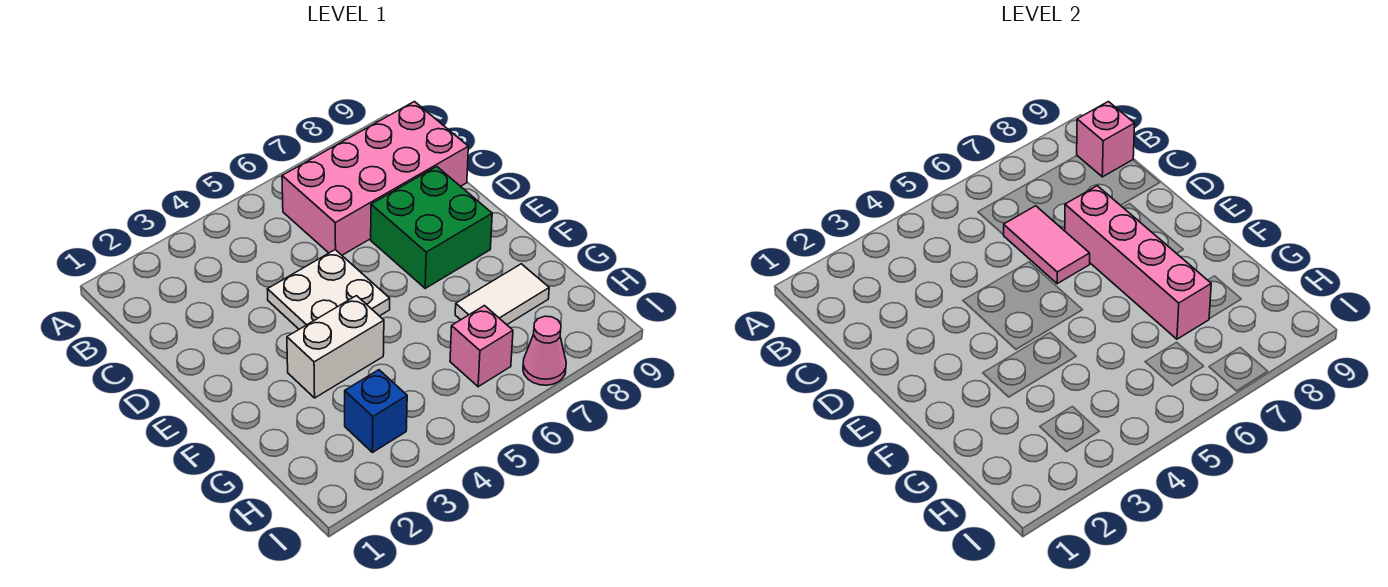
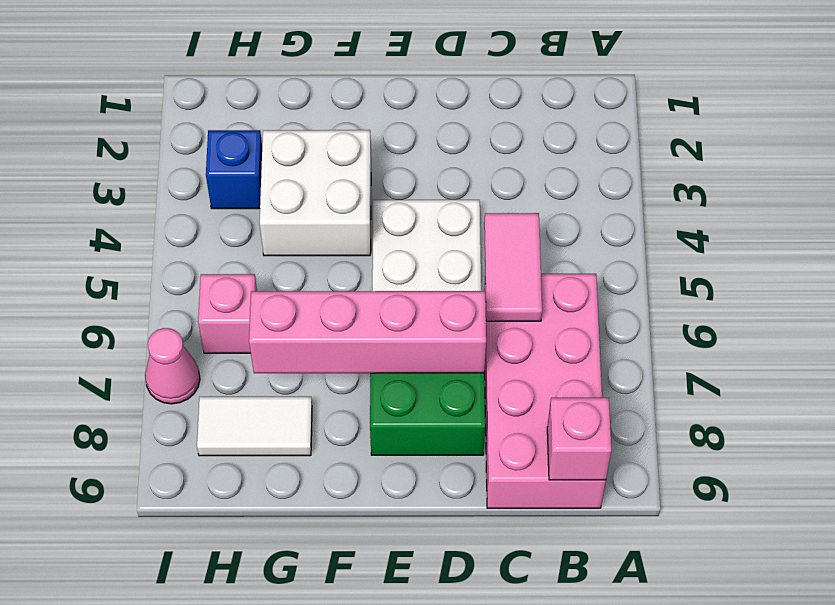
pink 1x2 tile [1004,206,1090,284] -> pink 1x2 tile turned to [484,213,542,321]
white 1x2 brick [287,296,384,398] -> white 2x2 brick [260,130,371,256]
white 1x2 tile [455,264,549,325] -> white 1x2 tile turned to [197,397,312,456]

